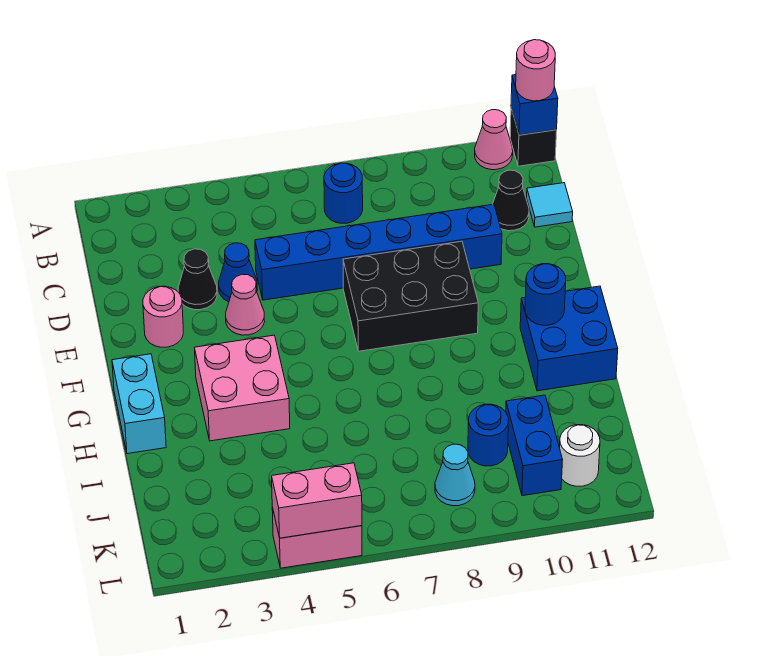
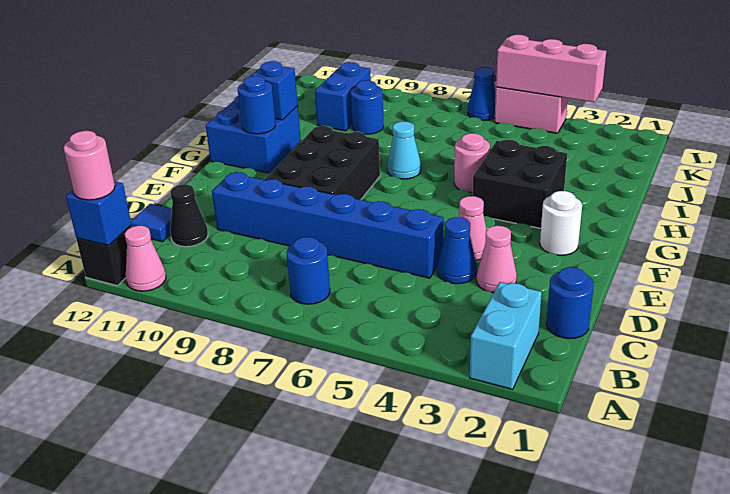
none -> blue 1x1 round brick [546,267,594,339]
cyan 1x1 tile [527,183,573,227] -> blue 1x1 tile [131,204,172,242]
black 1x1 cone [178,249,217,310] -> pink 1x1 cone [476,226,517,293]
pink 1x1 round brick [143,286,183,347] -> pink 1x1 round brick moved to [454,133,490,192]
black 2x3 brick [343,241,478,351] -> black 2x3 brick turned to [265,126,380,200]
cyan 1x2 brick [112,354,166,454] -> cyan 1x2 brick moved to [470,282,542,389]
pink 2x2 brick [195,335,290,441] -> black 2x2 brick [473,140,567,228]
none -> blue 1x1 brick [250,61,298,120]
cyan 1x1 cone [435,444,475,506] -> cyan 1x1 cone moved to [387,121,421,179]
white 1x1 round brick [560,425,600,486] -> white 1x1 round brick moved to [540,191,582,255]
pink 1x2 brick [272,463,362,538] -> pink 1x3 brick [496,35,606,102]
none -> blue 1x1 cone [468,67,496,120]

